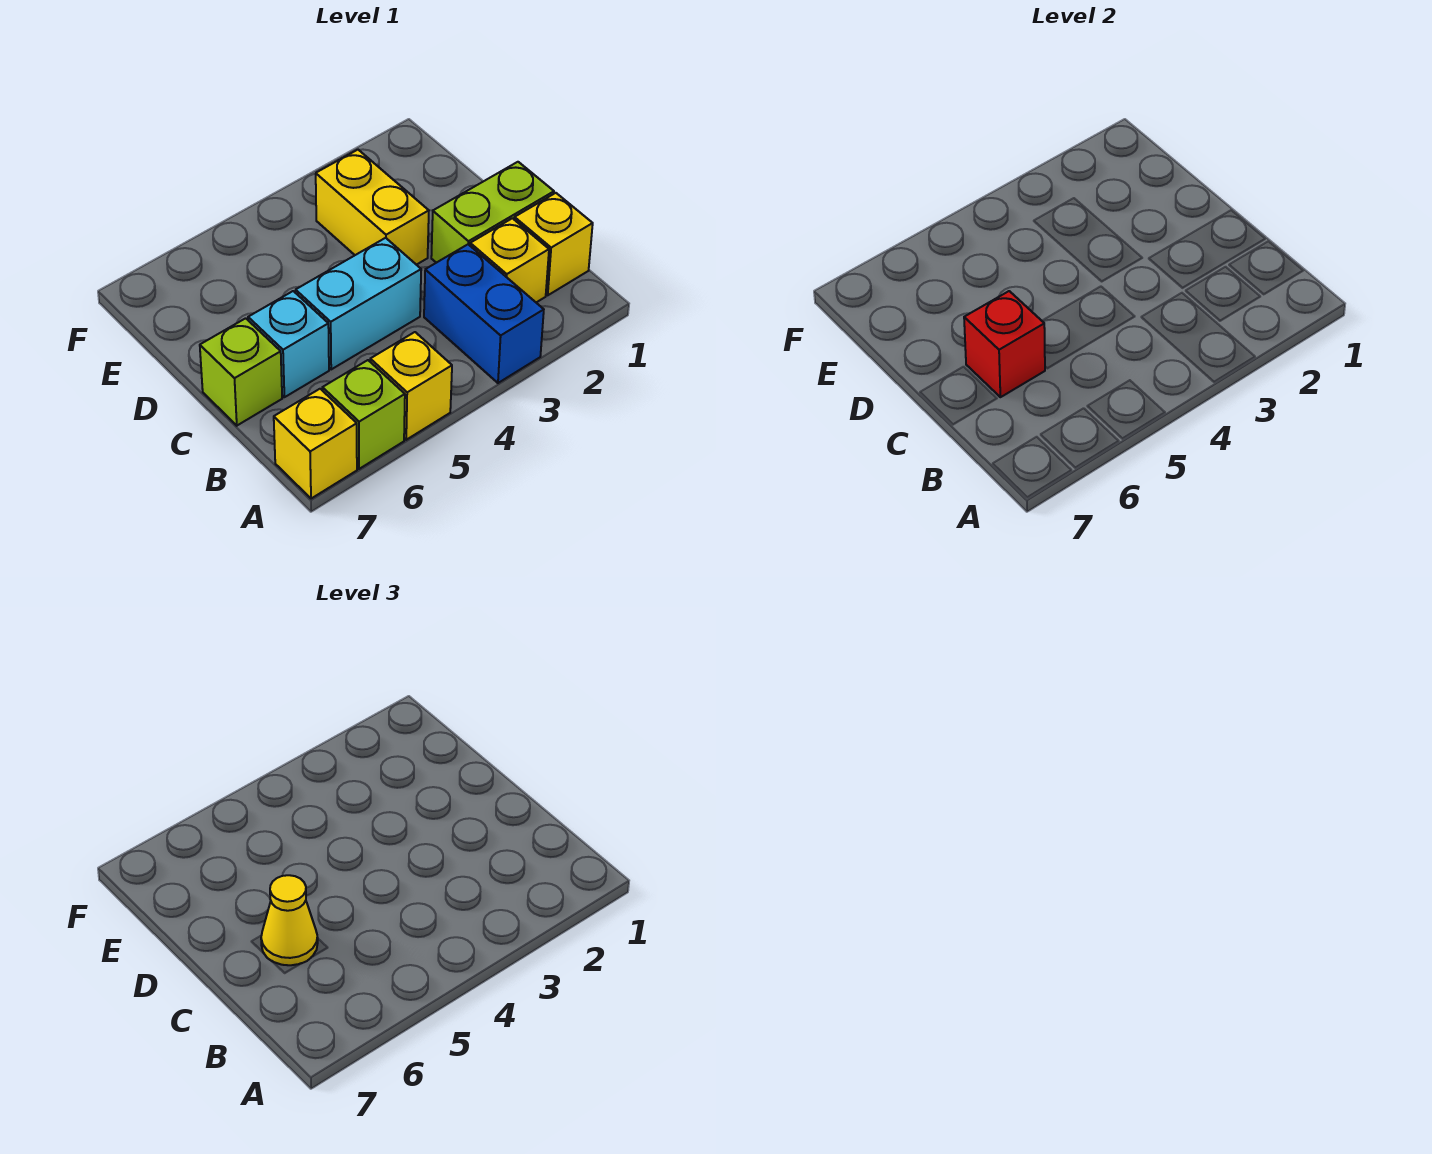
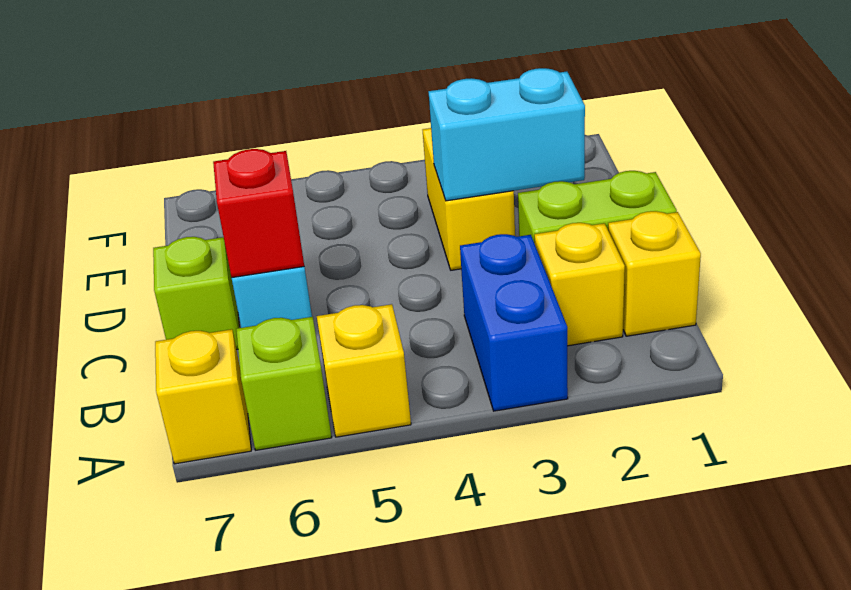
cyan 1x2 brick [296,238,421,369] -> cyan 1x2 brick moved to [429,68,585,201]
yellow 1x1 cone [261,875,318,965] -> none

